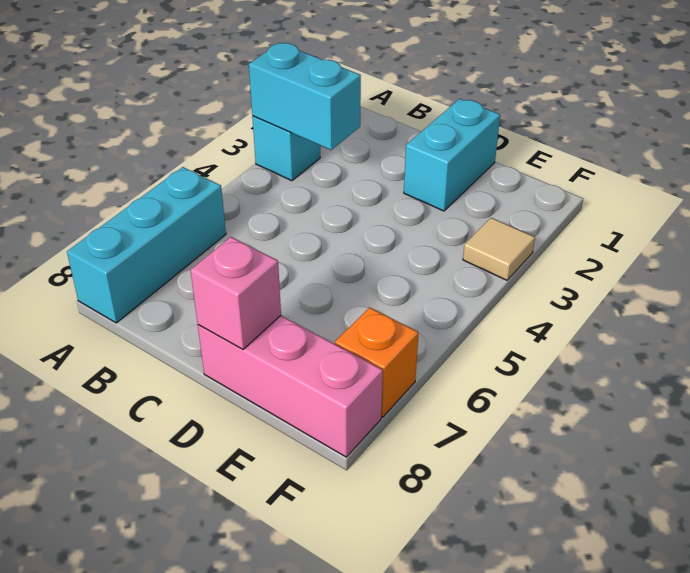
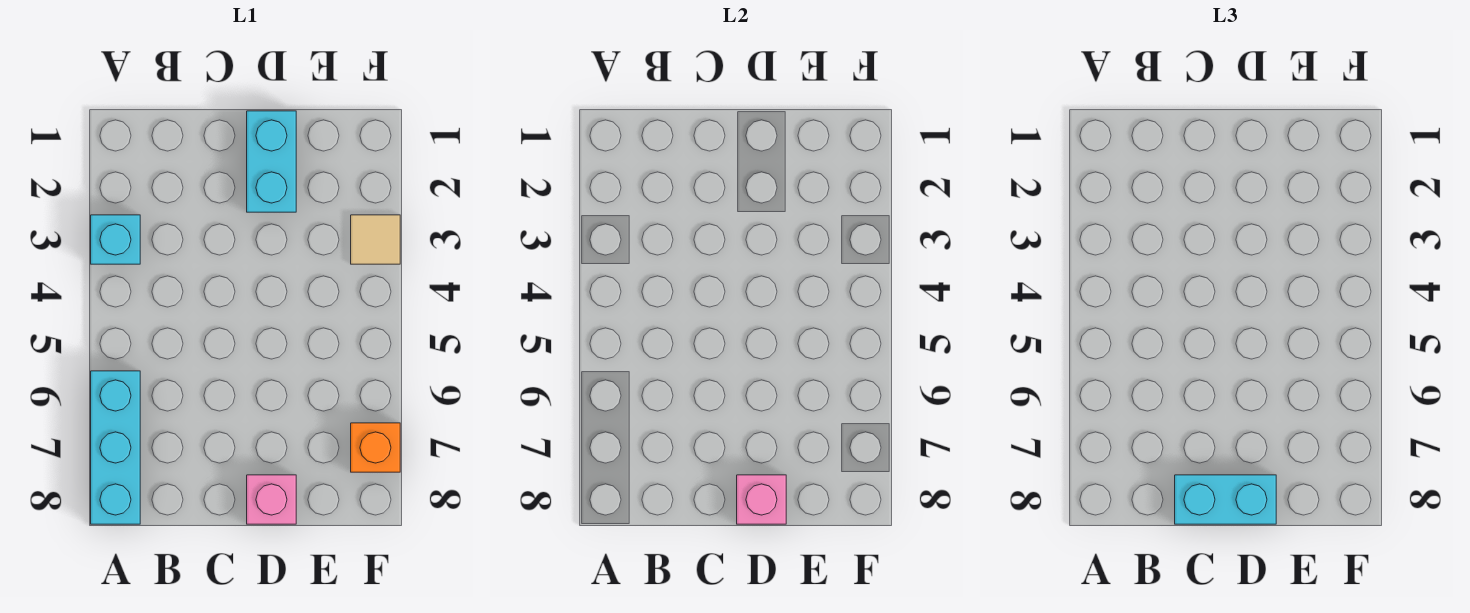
cyan 1x2 brick [249,43,361,150] -> cyan 1x2 brick moved to [1175,475,1276,524]
pink 1x3 brick [198,316,383,457] -> pink 1x1 brick [247,475,296,524]

